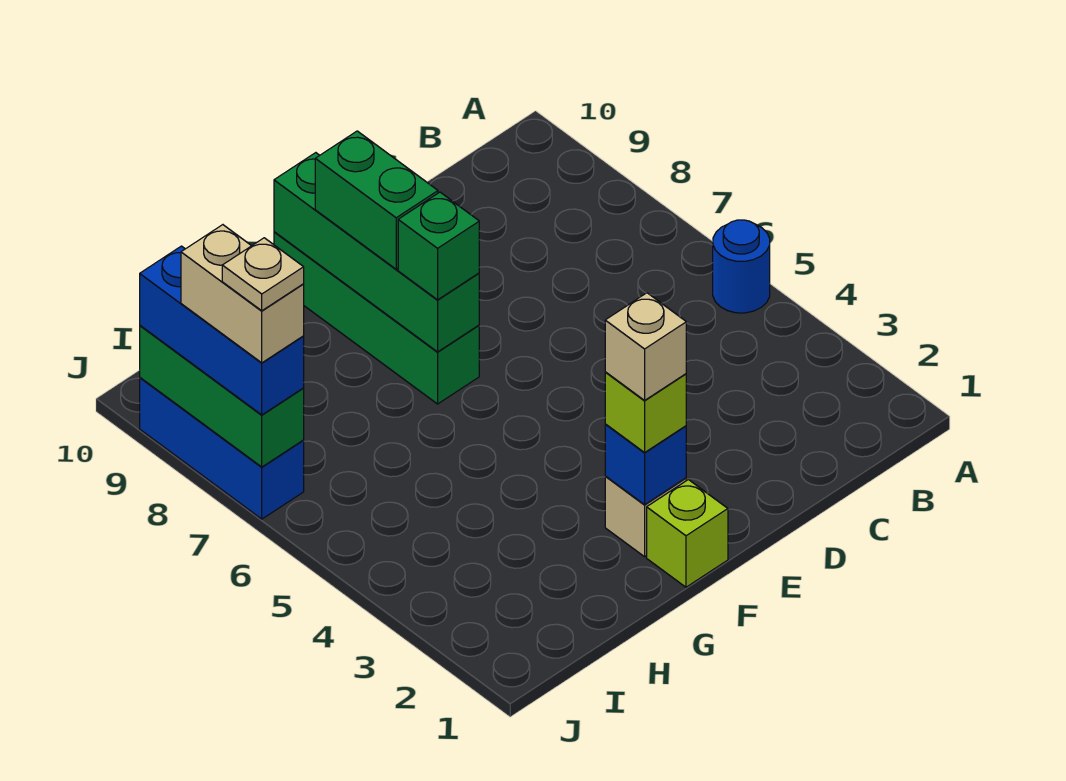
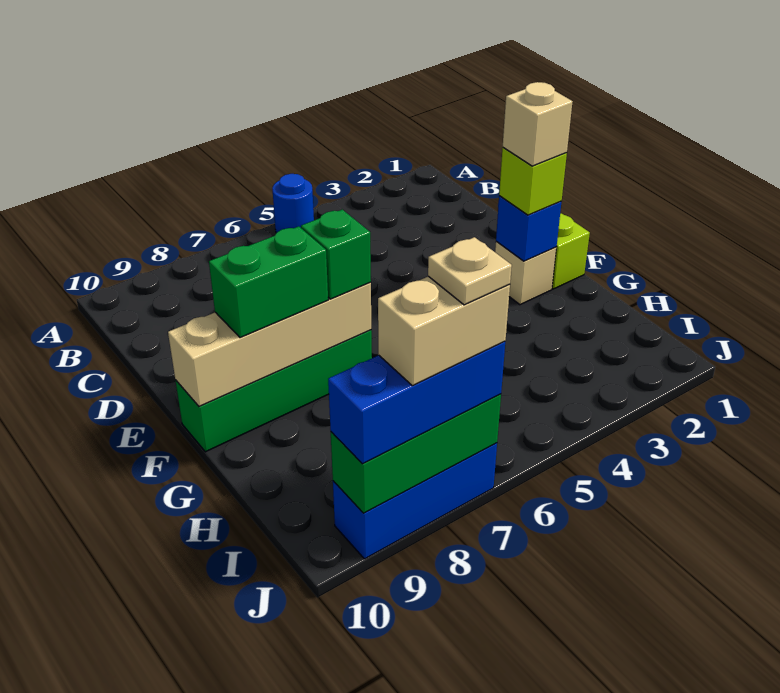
green 1x4 brick [274,153,479,352] -> tan 1x4 brick [168,282,371,406]

